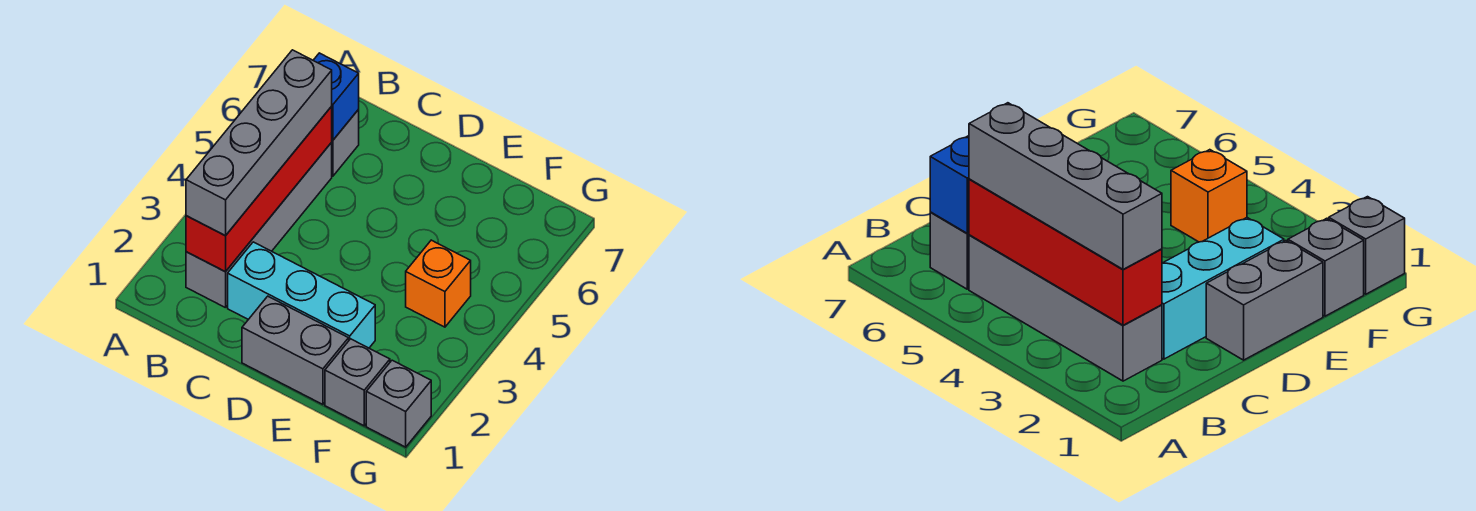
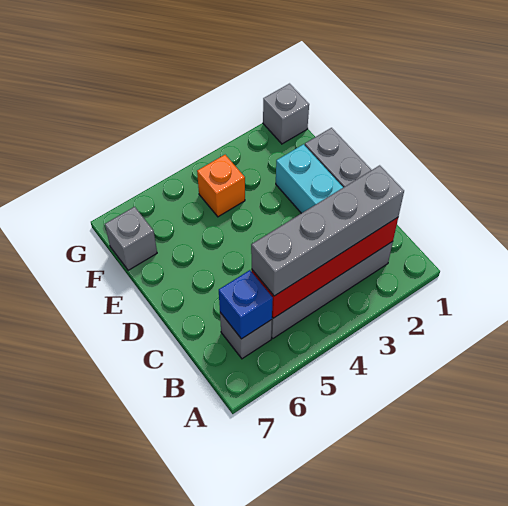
grey 1x1 brick [325,339,390,426] -> grey 1x1 brick moved to [105,207,157,270]

